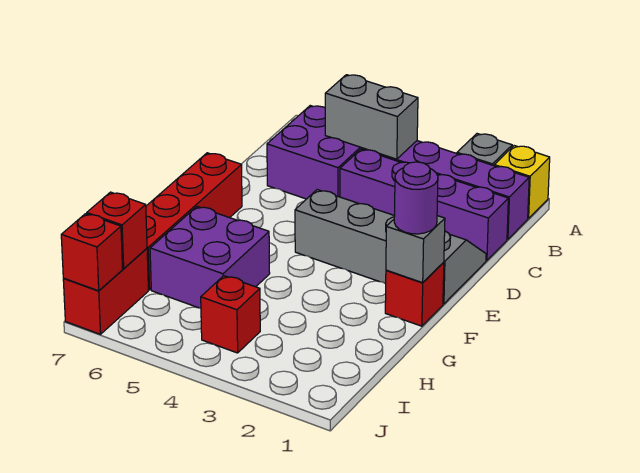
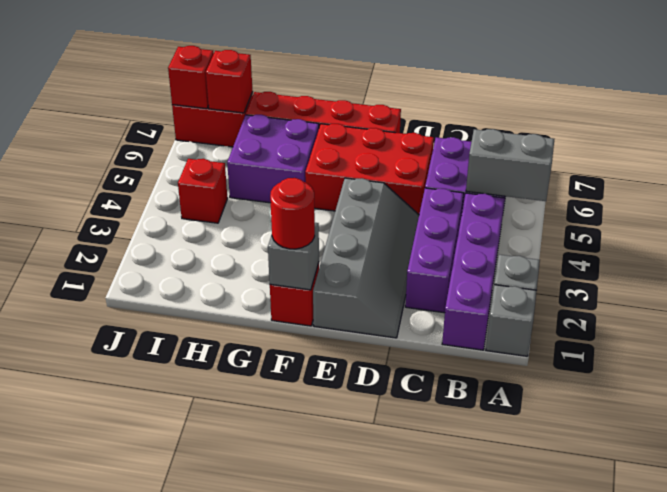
yellow 1x1 brick [494,146,550,218] -> grey 1x1 brick [486,285,537,356]
grey 1x2 brick [325,75,418,159] -> grey 1x2 brick turned to [466,129,554,201]
purple 1x4 brick [340,149,508,260] -> purple 1x3 brick [405,188,464,313]
none -> red 2x3 brick [305,124,434,214]
purple 1x1 round brick [394,162,438,234] -> red 1x1 round brick [270,178,315,249]

